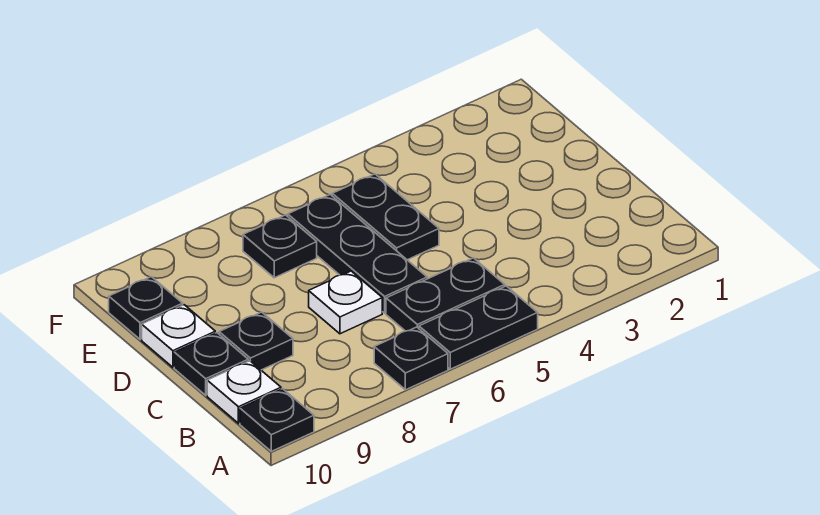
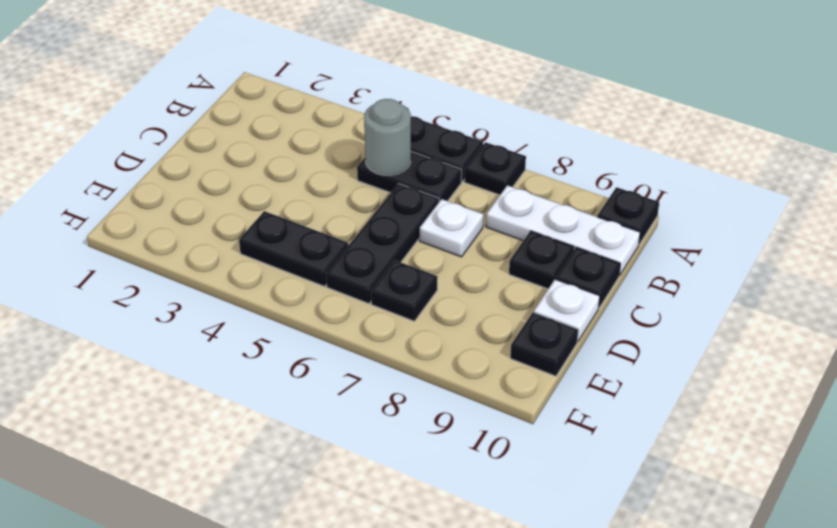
none -> grey 1x1 round brick [364,99,411,175]
white 1x1 plate [207,361,281,423] -> white 1x3 plate [486,185,640,276]
black 1x2 plate [332,174,439,260] -> black 1x2 plate turned to [239,211,348,286]

